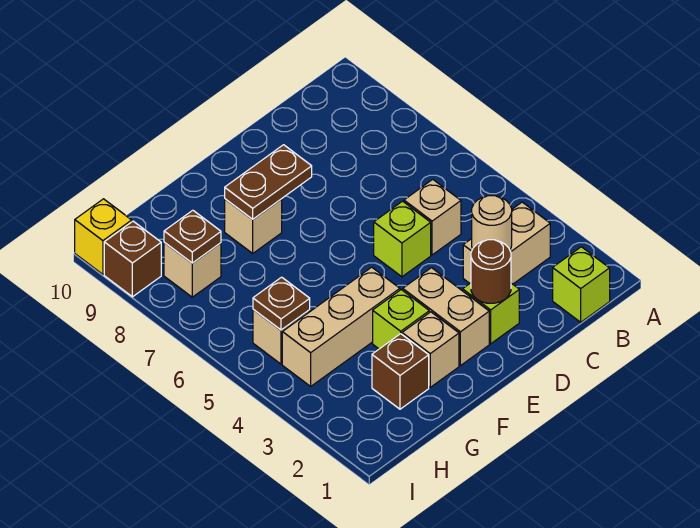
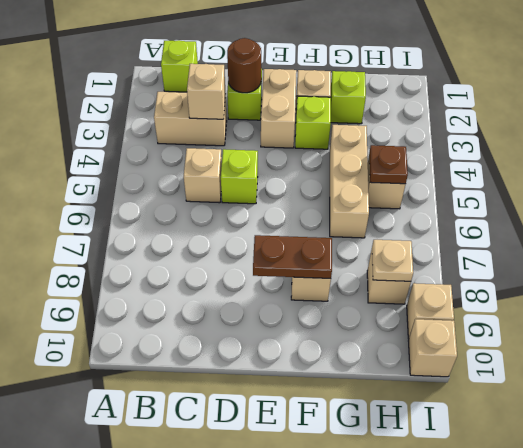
tan 1x1 round brick [472,196,512,249] -> tan 1x1 brick [187,64,226,119]
tan 1x3 brick [282,267,400,386] -> tan 1x3 brick turned to [330,125,369,238]
brown 1x1 brick [372,334,429,409] -> lime 1x1 brick [331,71,366,124]
brown 1x1 plate [164,210,221,263] -> tan 1x1 plate [372,240,413,281]
brown 1x1 brick [104,221,161,297] -> tan 1x1 brick [407,283,454,339]
yellow 1x1 brick [75,199,132,274] -> tan 1x1 brick [409,319,457,377]

